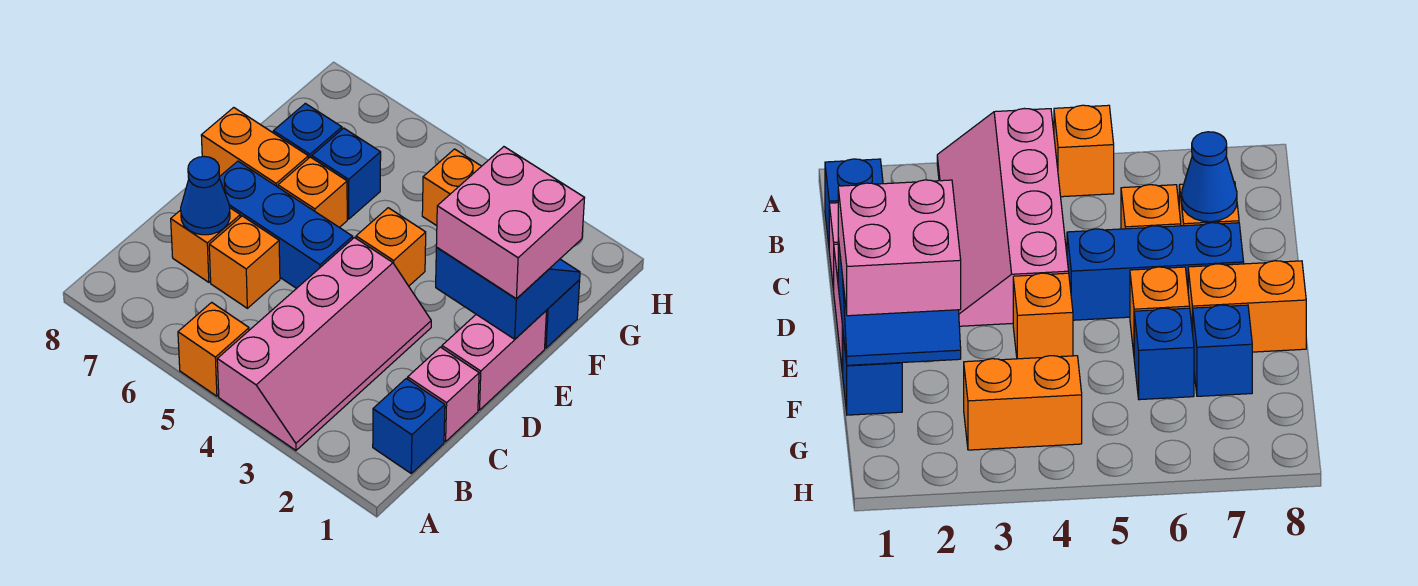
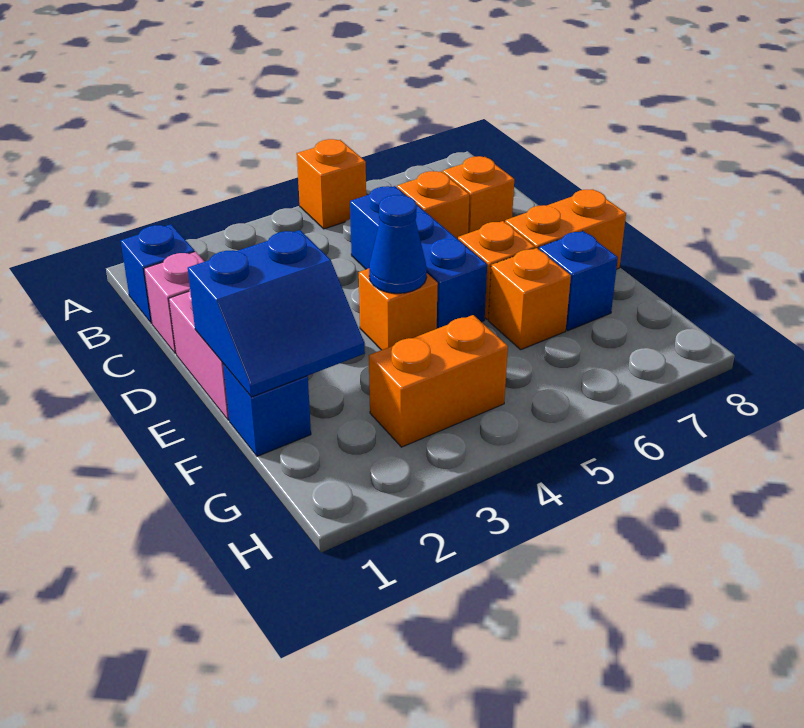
pink 2x4 slope [217,238,431,450] -> none
blue 1x1 cone [181,157,230,235] -> blue 1x1 cone moved to [369,195,427,293]
blue 1x3 brick [219,161,353,288] -> blue 1x3 brick turned to [350,186,487,329]
pink 2x2 brick [436,147,584,299] -> none
blue 1x1 brick [312,128,381,219] -> orange 1x1 brick [488,248,571,350]

